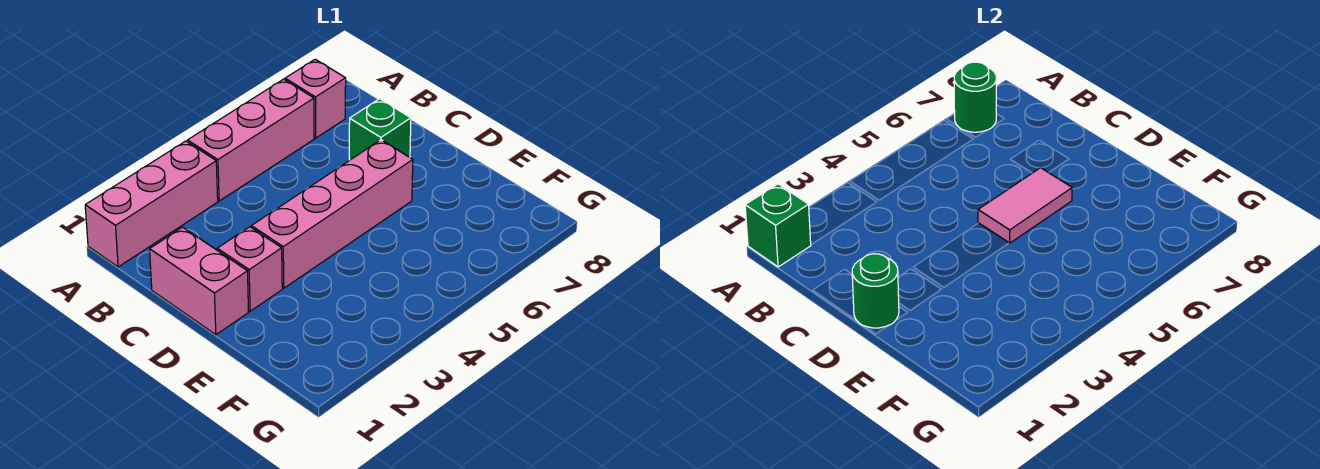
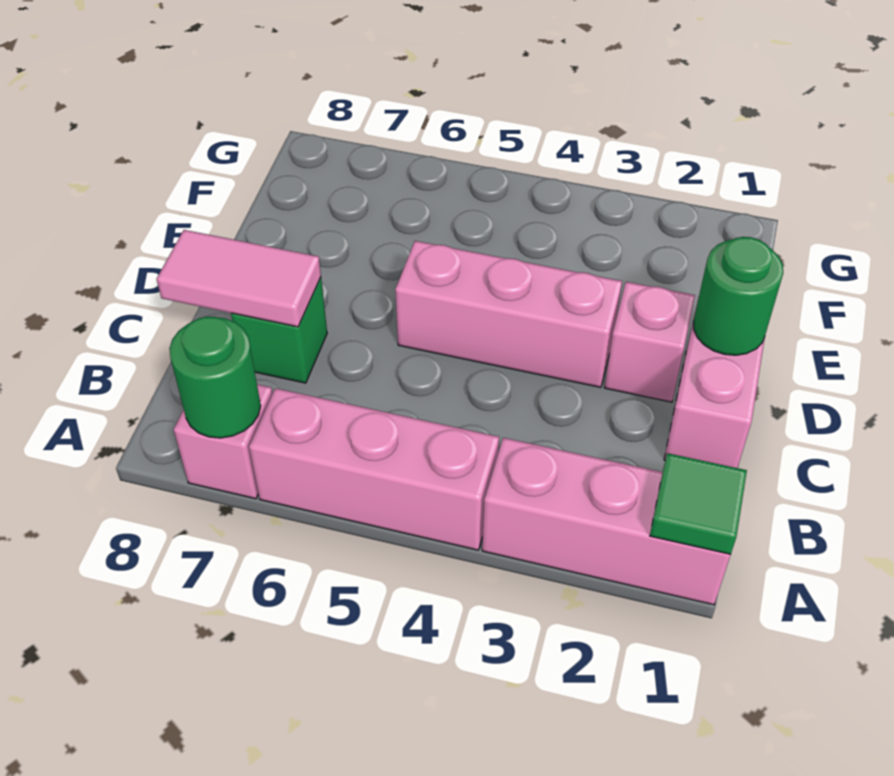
green 1x1 brick [745,184,811,267] -> green 1x1 tile [650,453,747,554]
pink 1x4 brick [251,140,413,288] -> pink 1x3 brick [395,241,622,387]
pink 1x2 tile [978,168,1072,243] -> pink 1x2 tile moved to [157,230,321,327]

